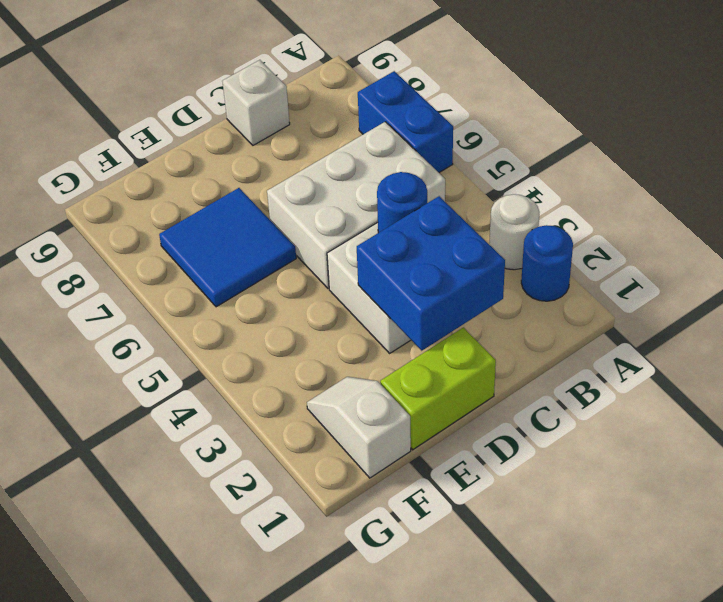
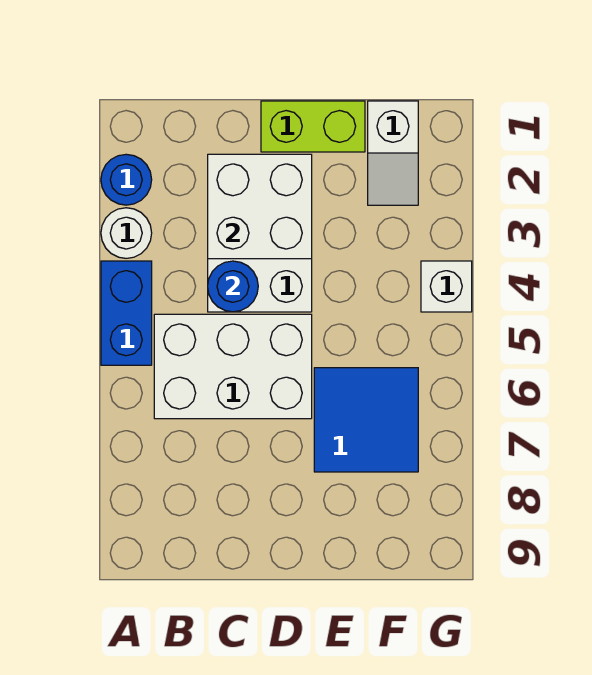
blue 1x2 brick [358,71,453,172] -> blue 1x2 brick moved to [101,261,152,365]
blue 2x2 brick [357,196,505,351] -> white 2x2 brick [208,154,312,259]
white 1x1 brick [222,60,290,145] -> white 1x1 brick moved to [421,261,472,312]

